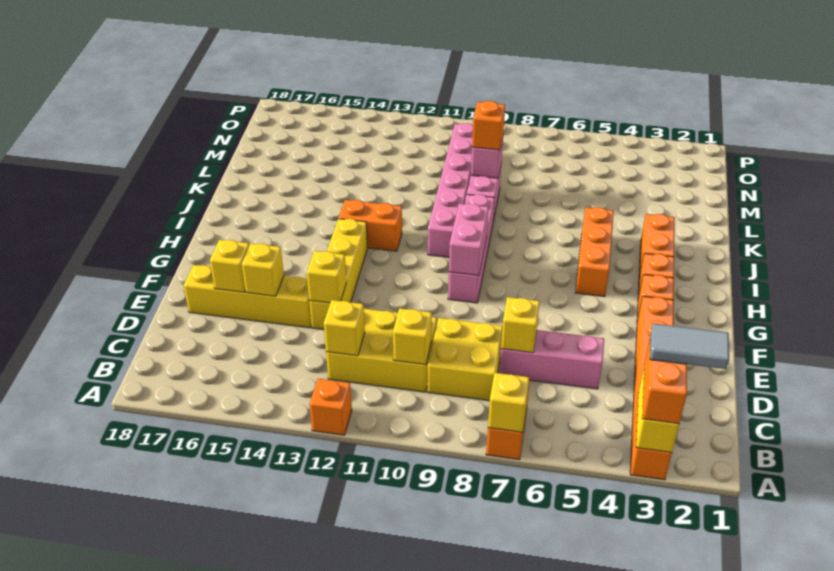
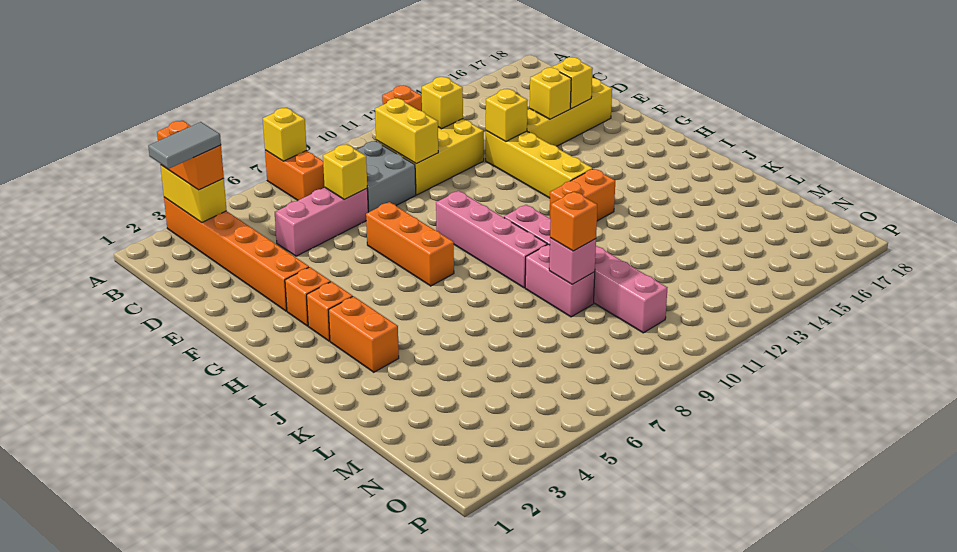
yellow 2x2 brick [427,318,503,401] -> grey 2x2 brick [357,141,416,212]
yellow 1x1 brick [393,308,432,365] -> yellow 1x2 brick [375,98,438,164]
pink 1x2 brick [449,204,489,276] -> none
orange 1x3 brick [575,207,614,297] -> orange 1x3 brick moved to [366,202,454,286]

